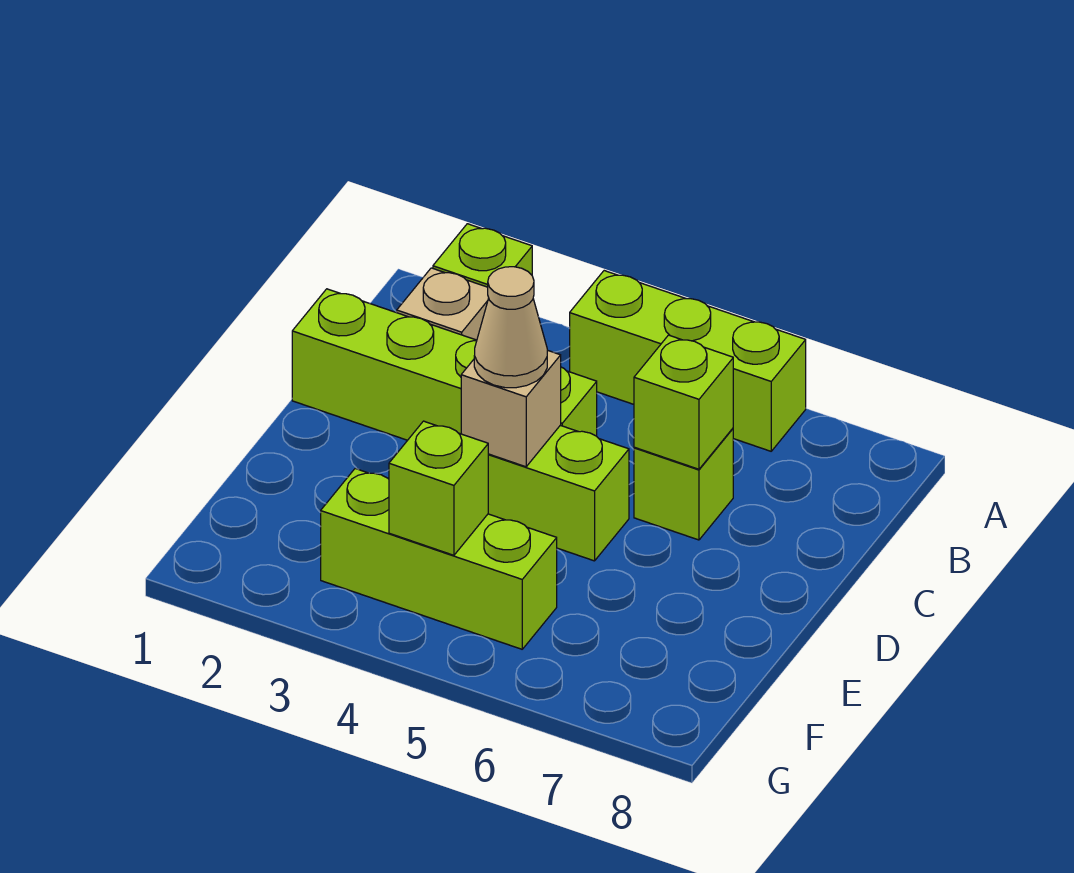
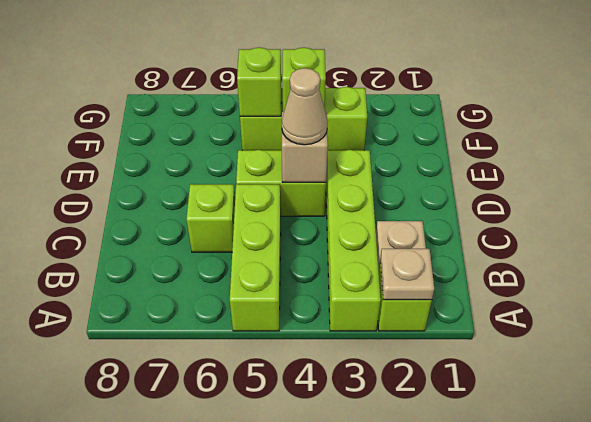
none -> tan 1x1 plate [380,249,434,300]
lime 1x3 brick [570,271,806,451] -> lime 1x3 brick turned to [230,184,281,331]
lime 1x4 brick [292,289,597,440] -> lime 1x4 brick turned to [326,150,381,331]
lime 1x1 brick [634,335,733,469] -> lime 1x1 brick moved to [237,47,281,116]

